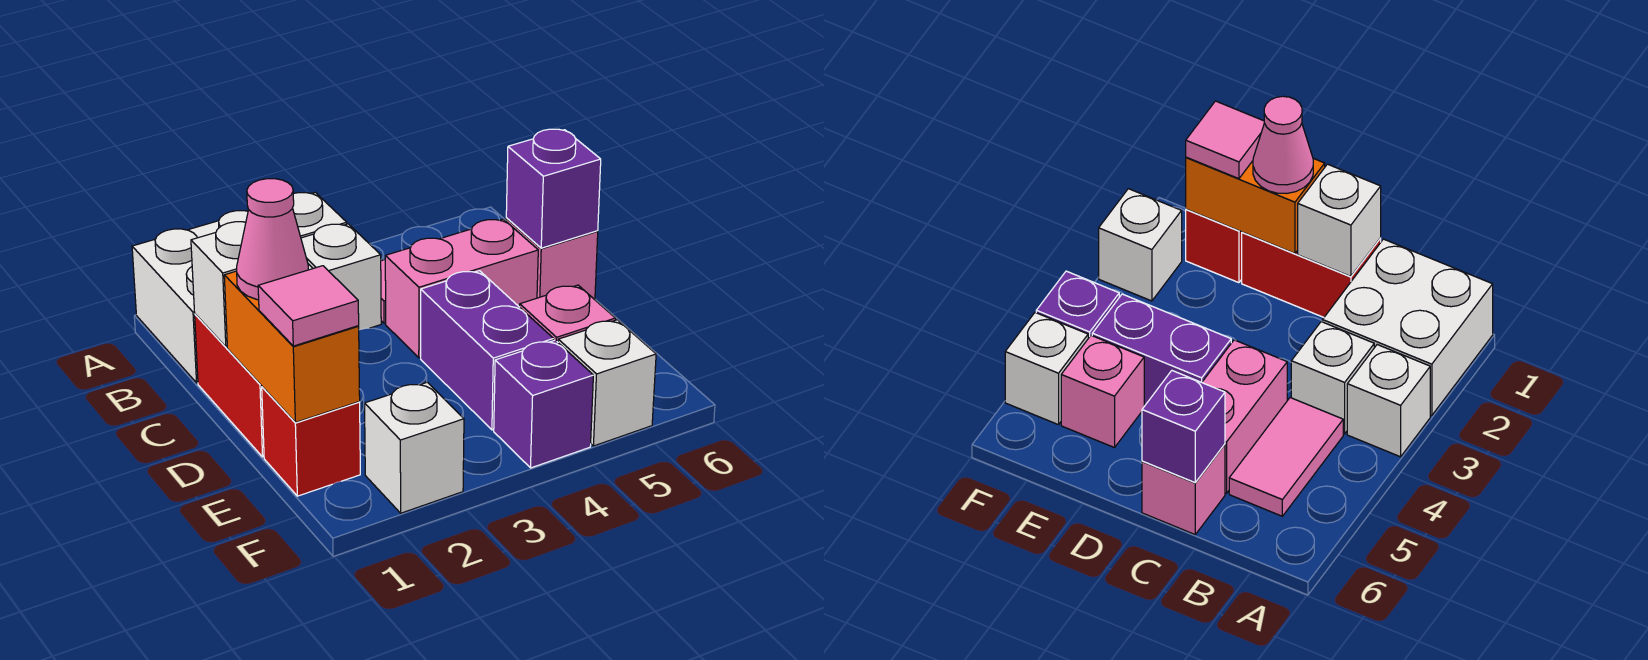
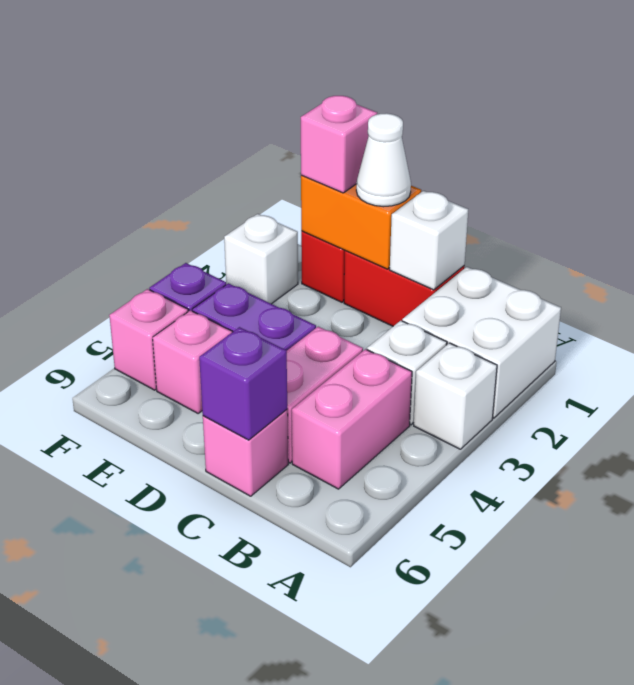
pink 1x2 tile [1229,398,1343,516] -> pink 1x2 brick [292,349,412,489]
pink 1x1 cone [237,179,308,300] -> white 1x1 cone [356,113,411,207]
pink 1x1 tile [258,266,359,346] -> pink 1x1 brick [301,96,377,193]
white 1x1 brick [558,320,656,446] -> pink 1x1 brick [109,289,188,390]

